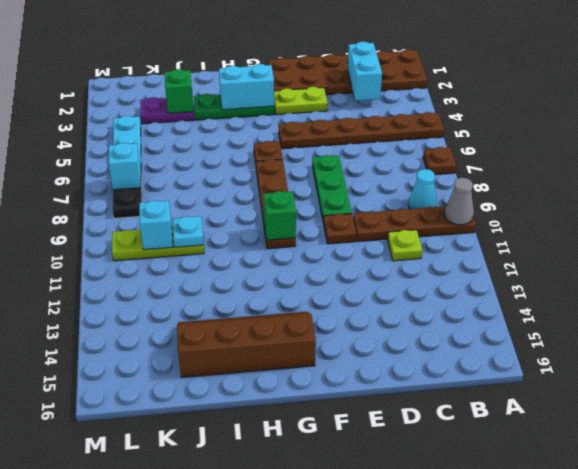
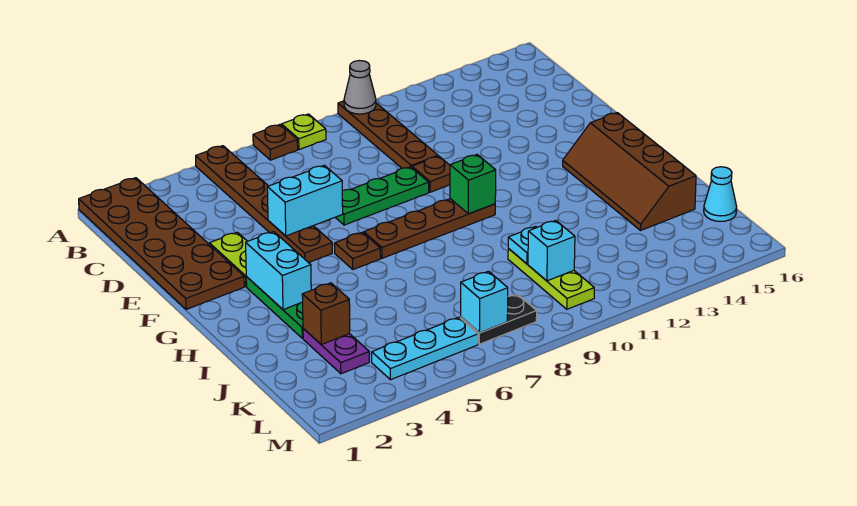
cyan 1x1 cone [408,169,437,209] -> cyan 1x1 cone moved to [704,167,737,221]
cyan 1x2 brick [348,42,382,101] -> cyan 1x2 brick moved to [267,165,343,236]
lime 1x1 plate [387,230,422,261] -> lime 1x1 plate moved to [282,114,326,150]
green 1x1 brick [165,69,194,113] -> brown 1x1 brick [302,283,350,344]

